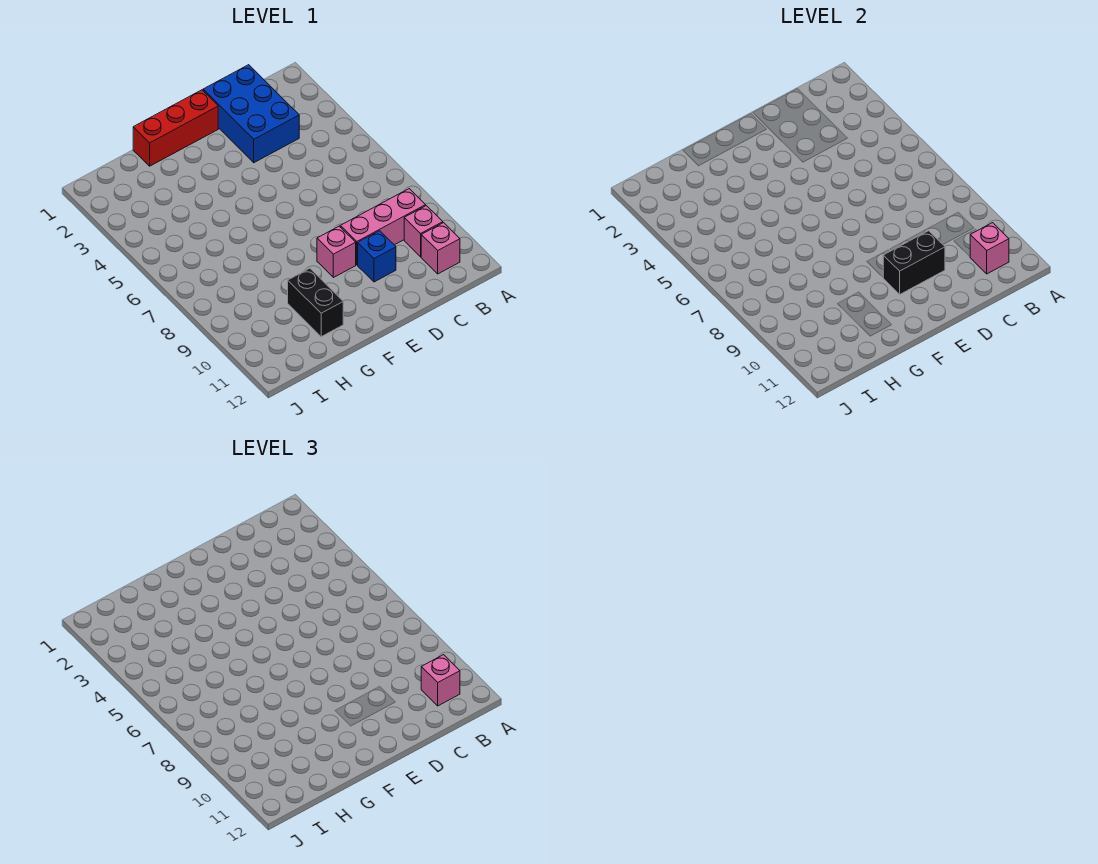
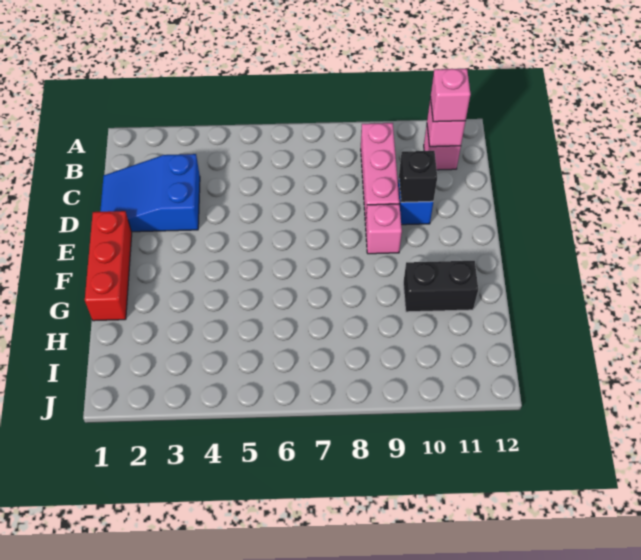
pink 1x1 brick [404,206,443,257] -> none
blue 2x3 brick [203,65,299,163] -> blue 2x3 slope [100,154,200,232]
black 1x2 brick [883,231,945,294] -> black 1x1 brick [399,151,437,202]

